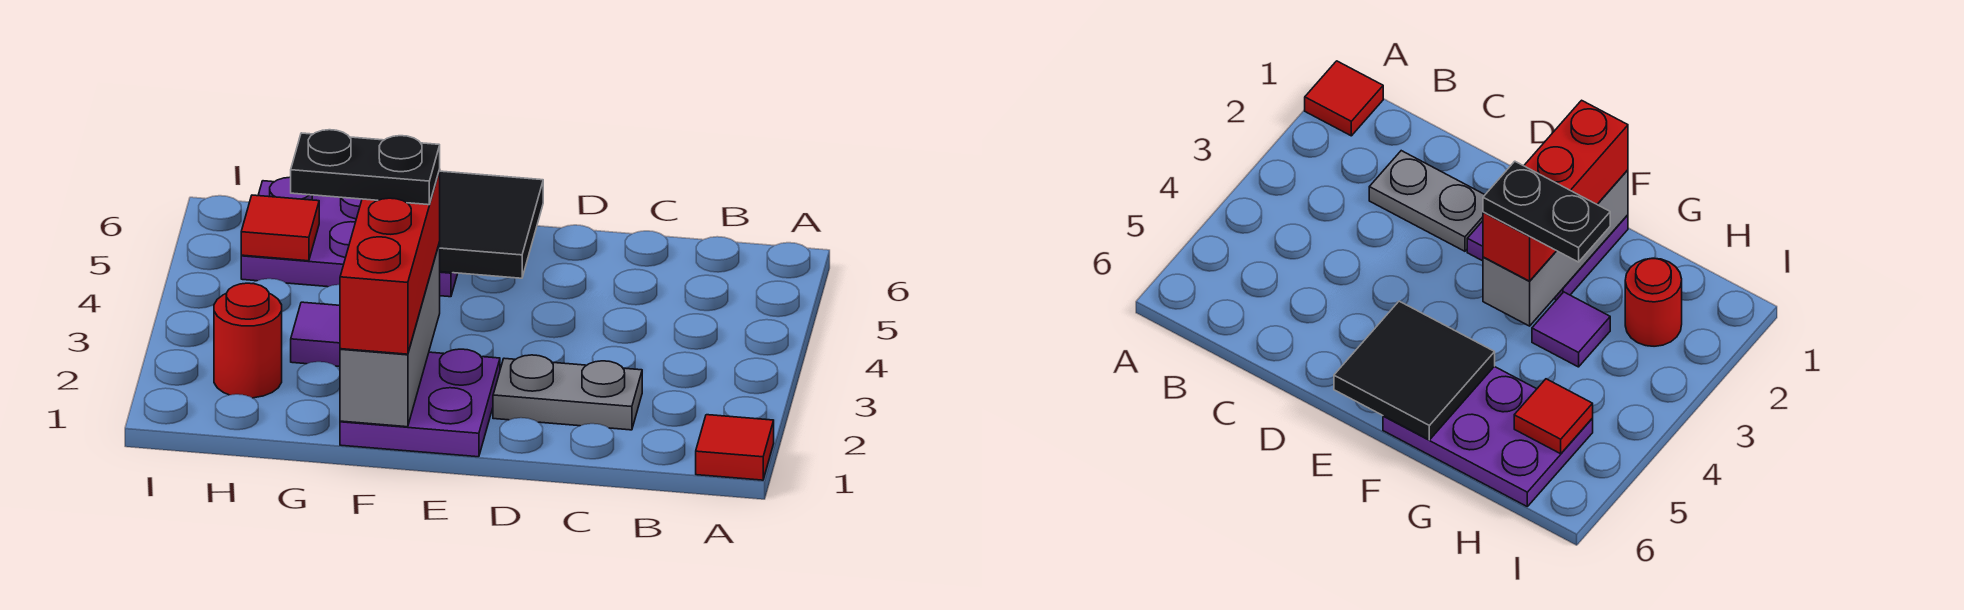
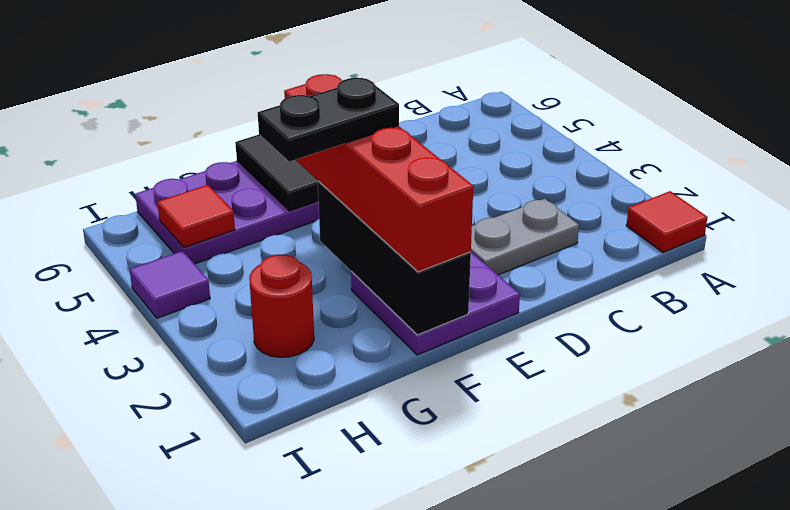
grey 1x3 brick [340,243,440,427] -> black 1x3 brick [318,181,471,335]
red 1x3 brick [340,170,440,354] -> red 1x4 brick [284,74,473,272]
purple 1x1 tile [291,302,340,366] -> purple 1x1 tile moved to [130,251,210,318]

